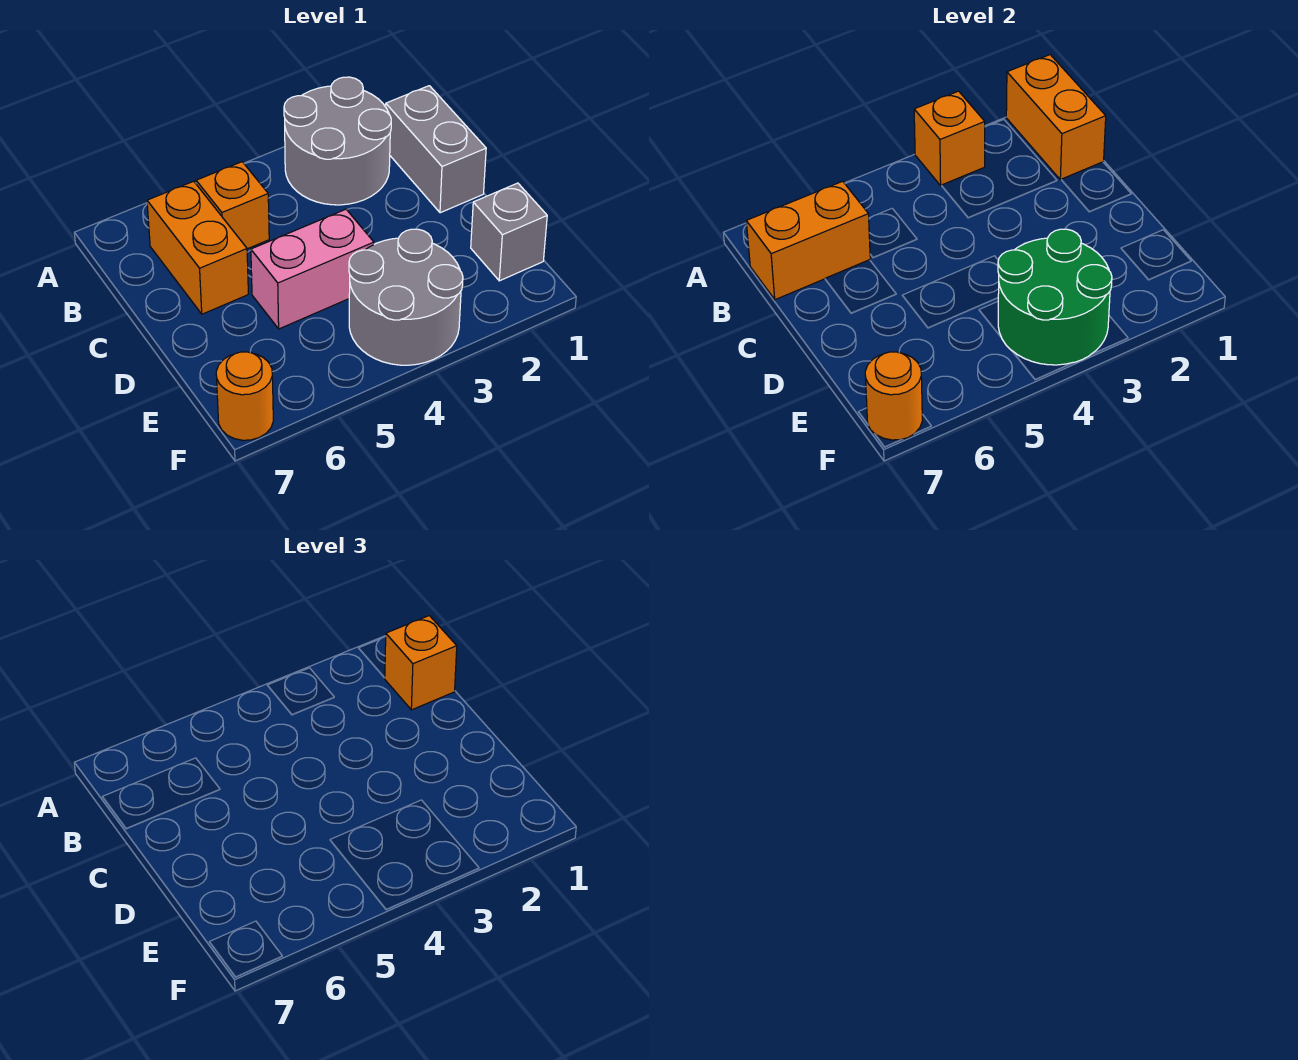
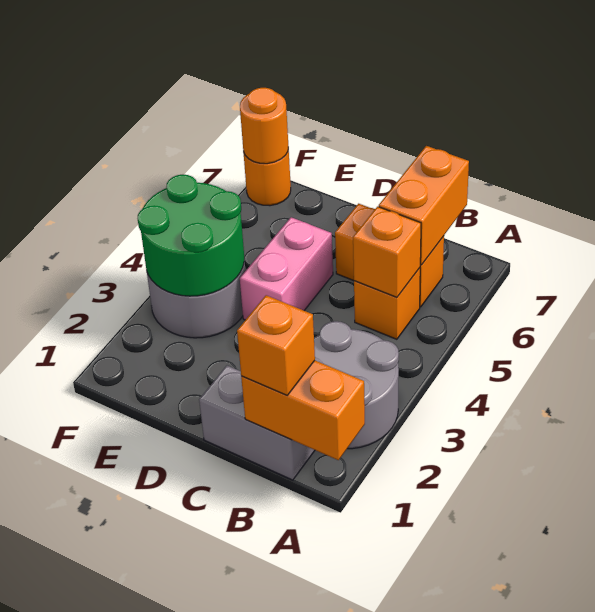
orange 1x1 brick [914,91,985,185] -> orange 1x1 brick moved to [353,207,421,298]
grey 1x1 brick [471,183,547,281] -> none

